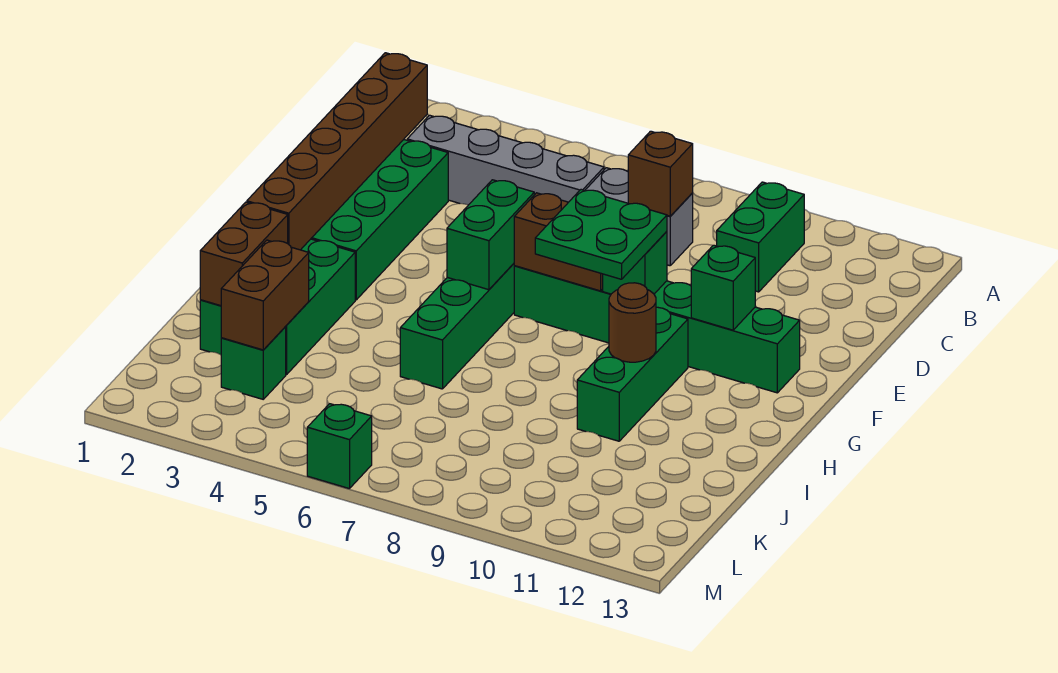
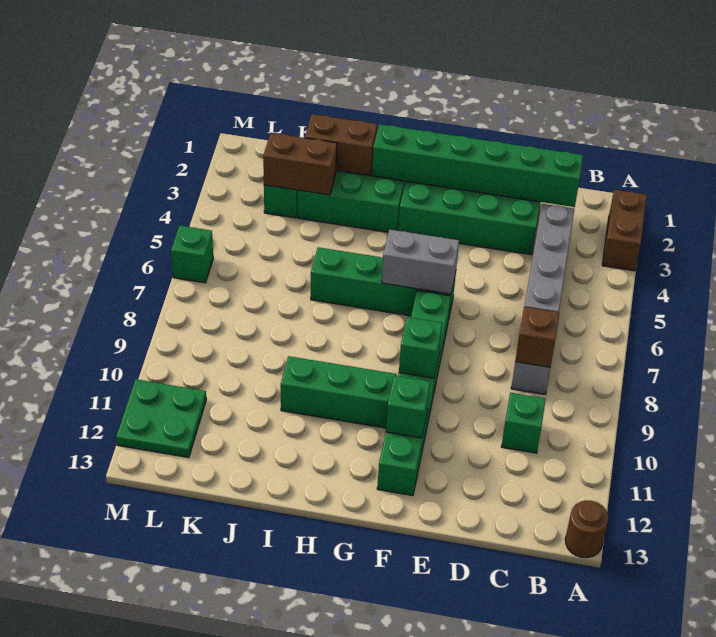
green 1x2 brick [717,182,804,292] -> green 1x1 brick [501,393,546,453]
brown 1x6 brick [247,53,427,250] -> green 1x6 brick [372,124,583,207]
green 1x2 brick [447,180,534,290] -> grey 1x2 brick [382,229,459,294]
brown 1x2 brick [514,193,603,291] -> brown 1x2 brick moved to [602,190,647,271]
green 2x2 plate [535,190,667,279] -> green 2x2 plate moved to [116,379,206,457]
brown 1x1 round brick [609,283,656,362] -> brown 1x1 round brick moved to [565,500,608,558]

